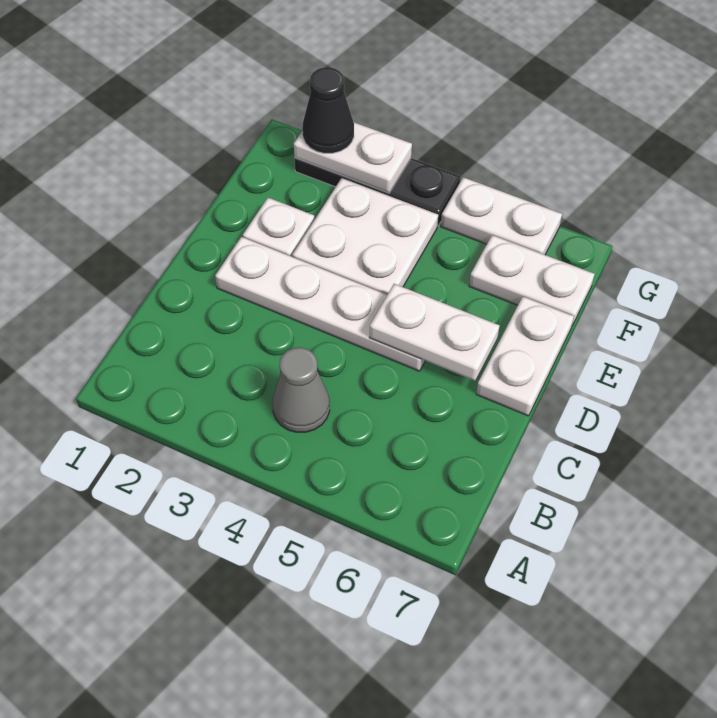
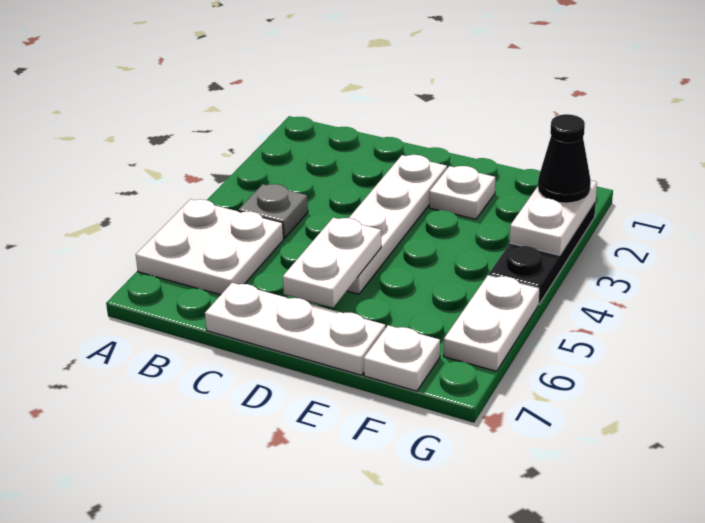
grey 1x1 cone [273,347,330,432] -> grey 1x1 plate [238,184,308,238]
white 1x2 plate [476,296,574,416] -> white 1x3 plate [205,283,385,375]
white 2x2 plate [292,178,438,295] -> white 2x2 plate moved to [136,199,283,295]
white 1x2 plate [469,235,595,325] -> white 1x1 plate [364,325,440,391]

